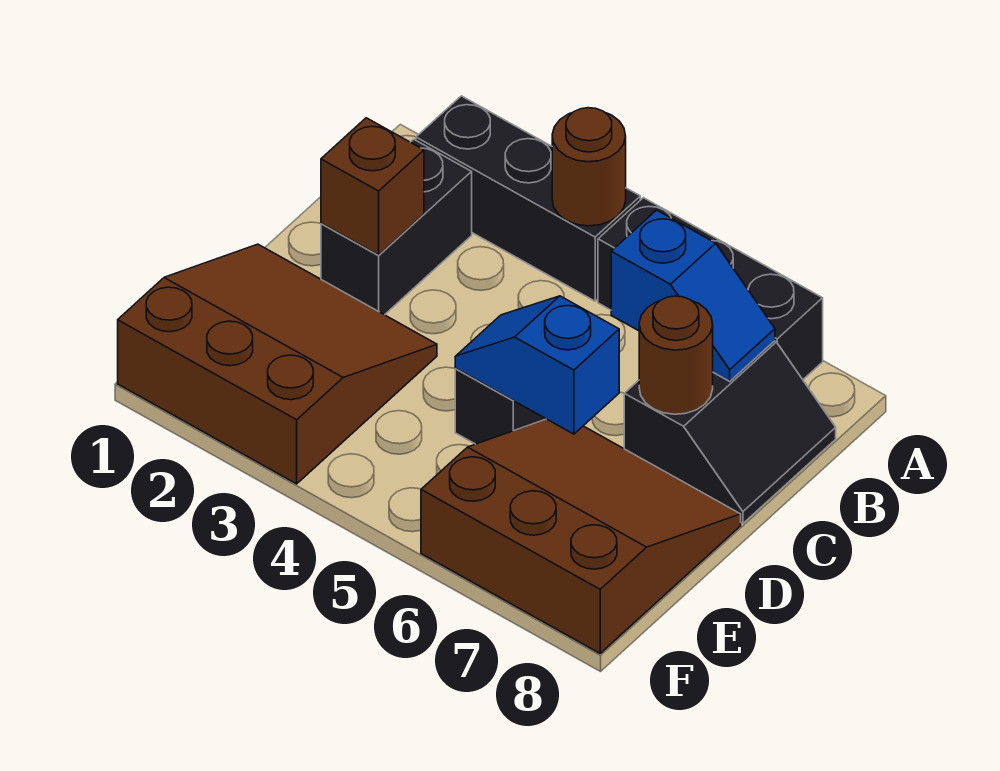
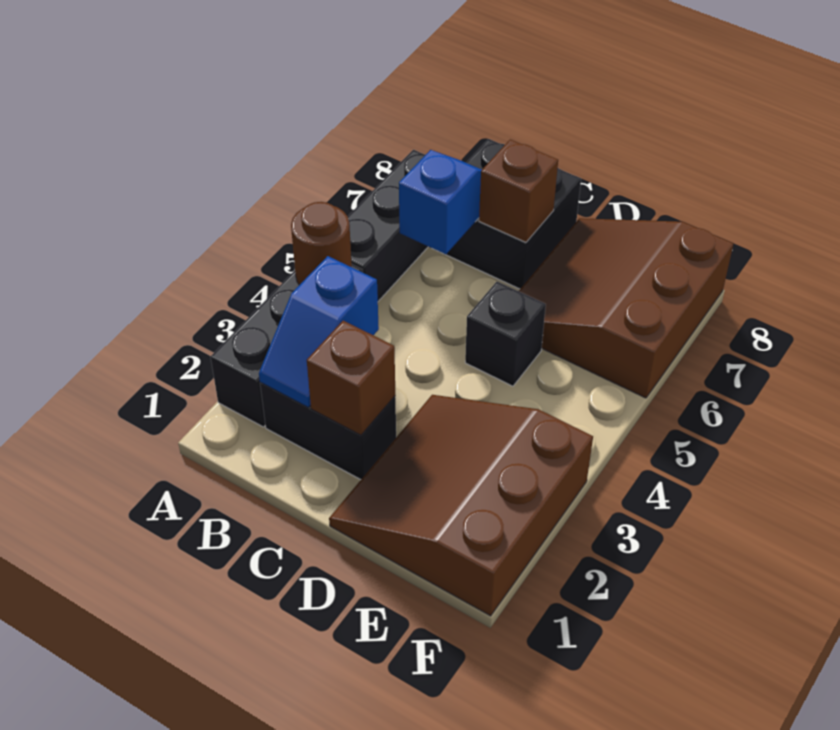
black 2x2 slope [624,341,836,524] -> black 2x2 brick [446,139,581,289]
brown 1x1 round brick [639,296,713,414] -> brown 1x1 brick [479,139,558,242]
blue 1x2 slope [455,296,619,434] -> blue 1x2 slope moved to [259,256,379,407]

